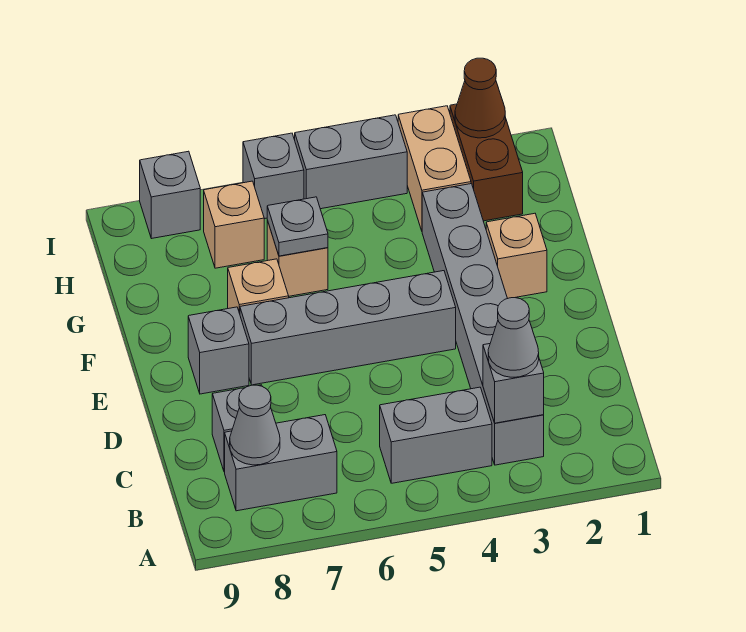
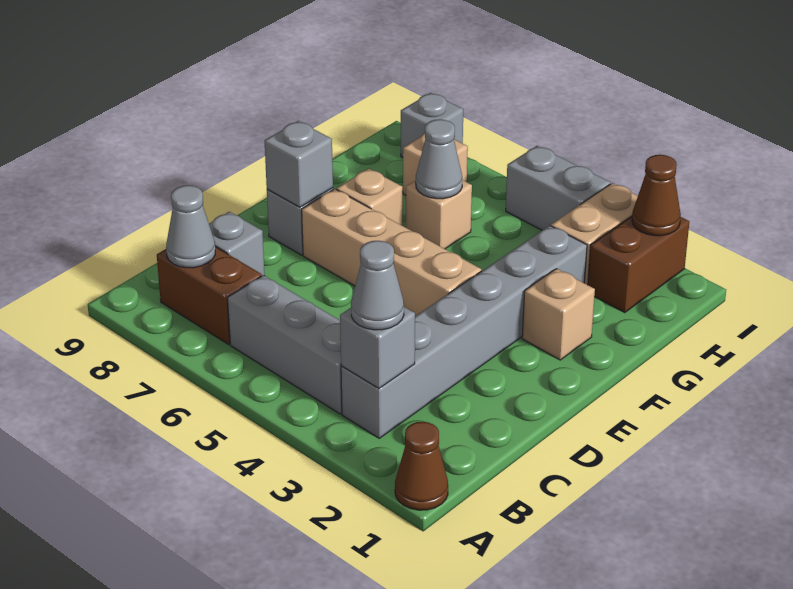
none -> brown 1x1 cone [395,422,448,510]
grey 1x2 brick [380,387,492,483] -> grey 1x3 brick [228,275,342,414]
grey 1x2 brick [225,415,337,511] -> brown 1x2 brick [157,247,262,344]
grey 1x4 brick [240,271,456,385] -> tan 1x4 brick [302,189,481,316]
grey 1x1 plate [267,197,328,256] -> grey 1x1 cone [416,119,462,199]
grey 1x1 brick [243,133,304,219] -> grey 1x1 brick moved to [264,121,333,207]

